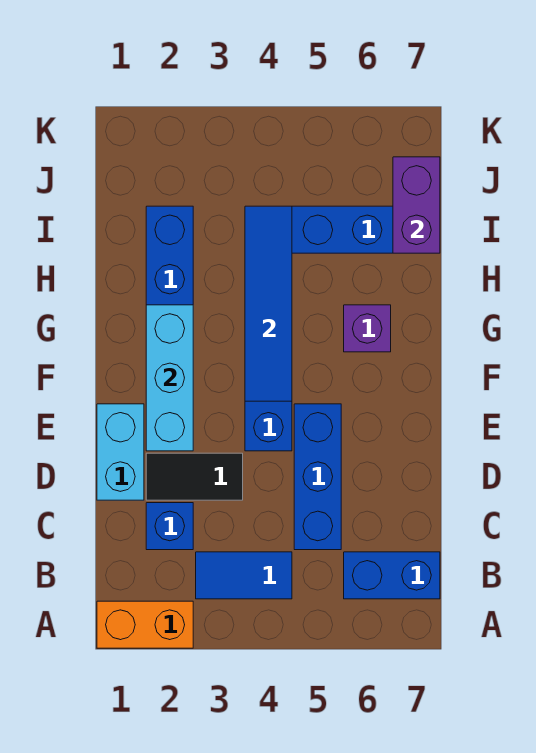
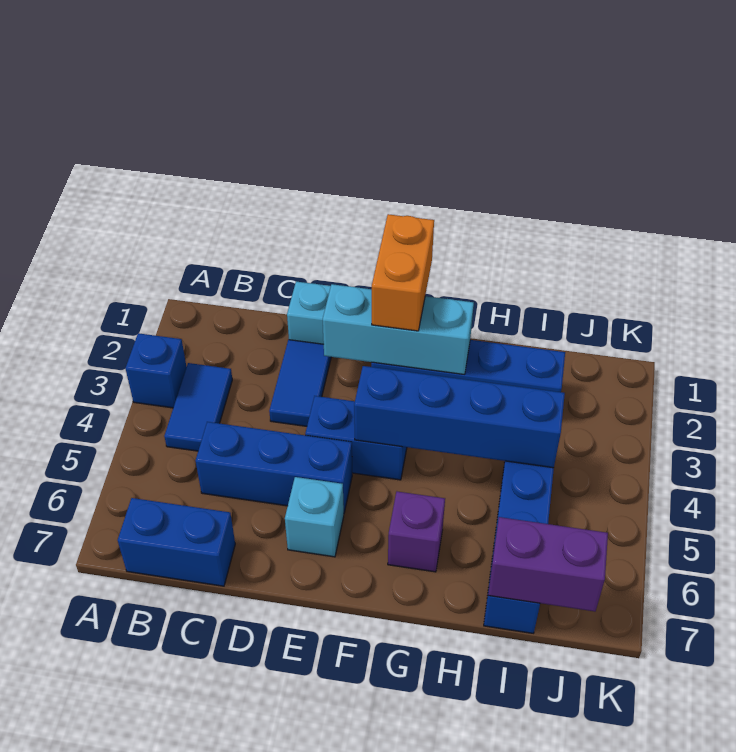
orange 1x2 brick [97,601,193,648] -> orange 1x2 brick moved to [372,214,434,331]
blue 1x2 brick [344,552,440,599] -> blue 1x2 brick turned to [118,498,235,586]
blue 1x1 brick [146,503,193,550] -> blue 1x1 brick moved to [126,333,187,408]
black 1x2 tile [146,453,243,500] -> blue 1x2 tile [269,340,331,426]
none -> cyan 1x1 brick [285,477,344,557]
blue 1x4 tile [245,206,292,401] -> blue 1x4 brick [354,366,565,468]

